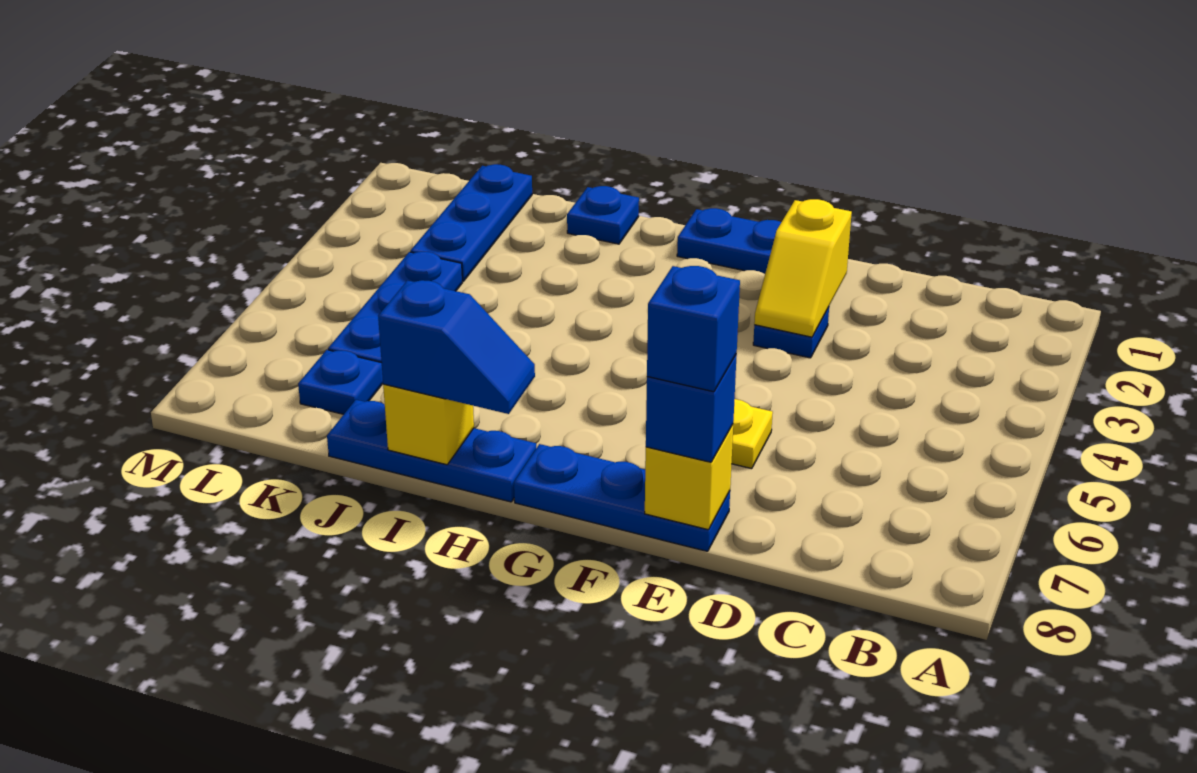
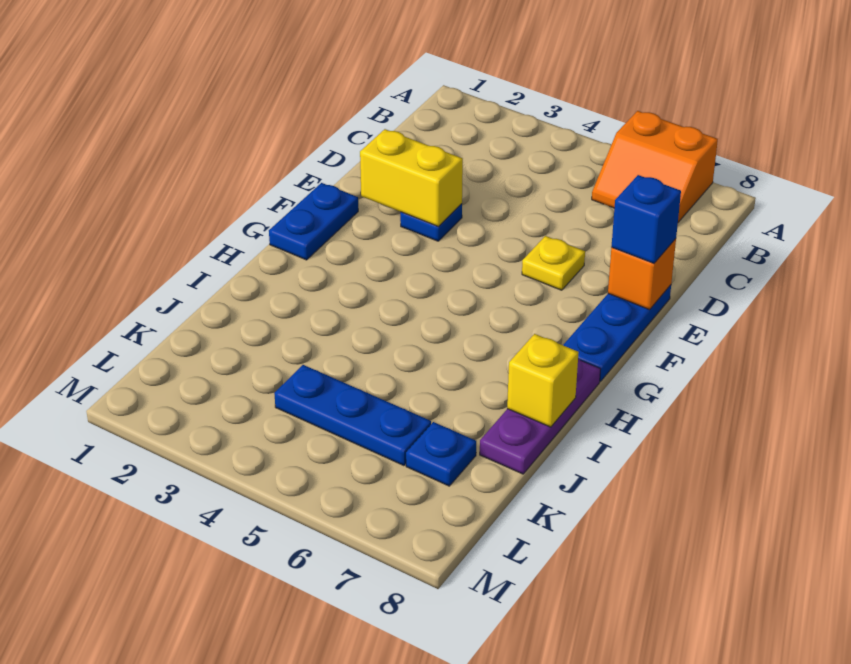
none -> orange 2x2 slope [592,111,718,222]
yellow 1x2 slope [754,199,852,337] -> yellow 1x2 brick [360,129,463,227]
yellow 1x1 brick [645,424,733,530] -> orange 1x1 brick [608,239,676,310]
blue 1x1 brick [647,266,740,392] -> none
blue 1x3 plate [327,400,536,502] -> purple 1x3 plate [480,359,601,474]
blue 1x2 slope [378,280,535,414] -> none
blue 1x1 plate [567,186,639,244] -> none
blue 1x3 plate [411,164,532,281] -> none

